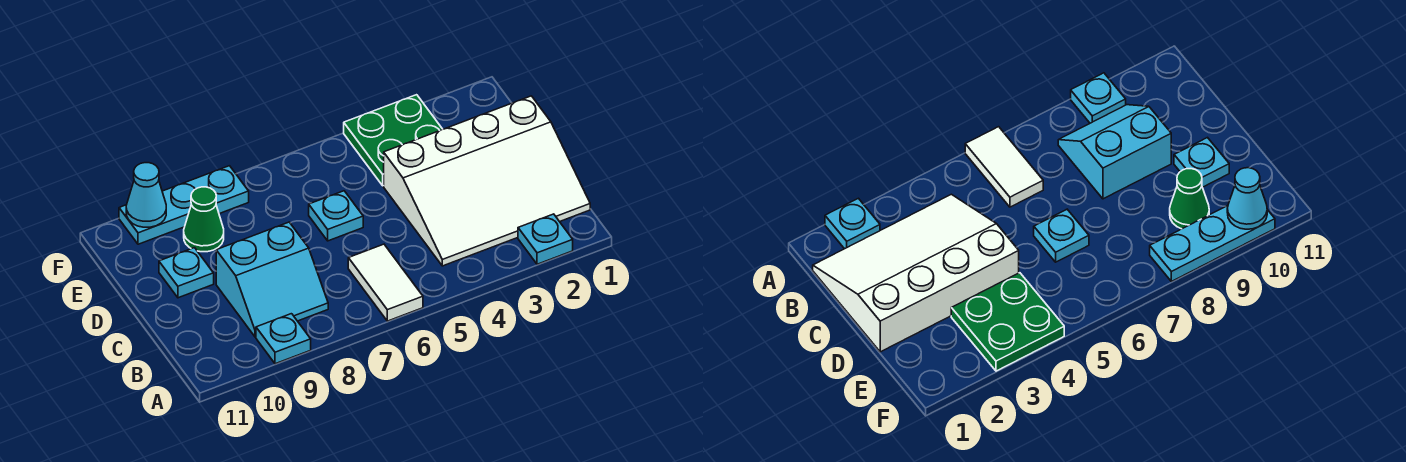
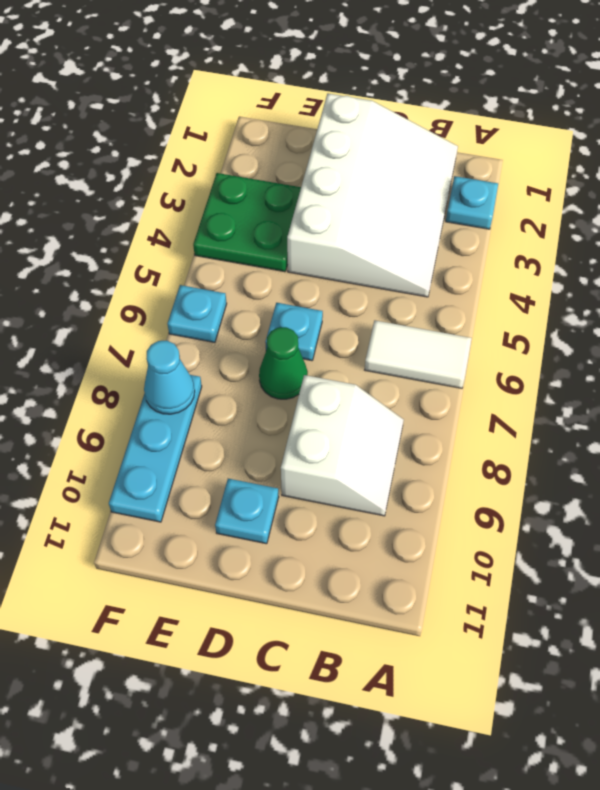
cyan 1x1 plate [256,314,311,364] -> cyan 1x1 plate moved to [167,285,227,343]
cyan 2x2 slope [216,222,328,337] -> white 2x2 slope [281,375,404,516]
green 1x1 cone [184,187,224,252] -> green 1x1 cone moved to [259,327,308,399]
cyan 1x1 cone [126,163,166,227] -> cyan 1x1 cone moved to [144,341,195,414]

